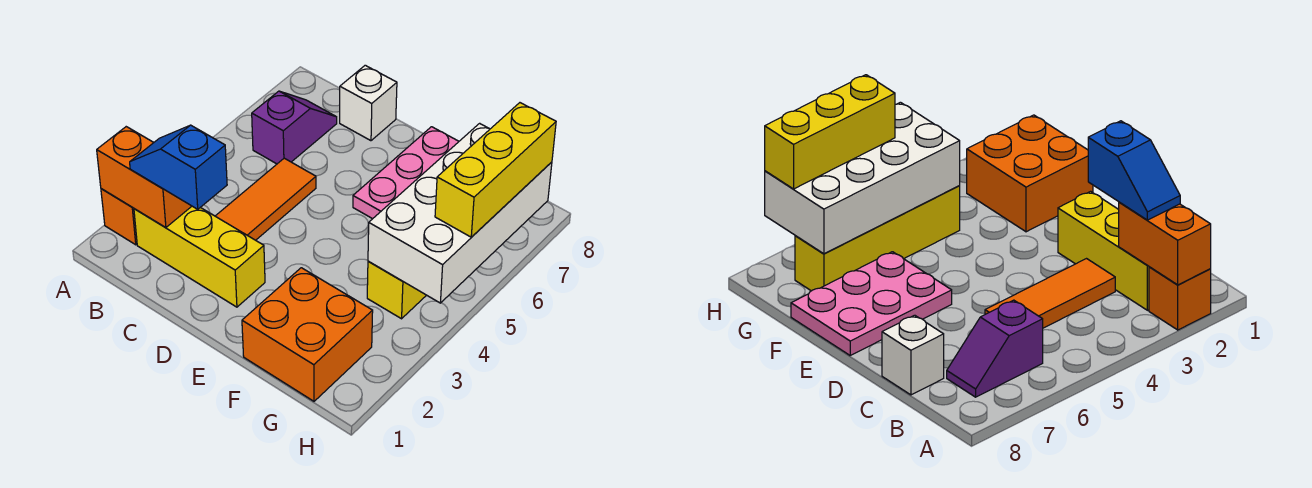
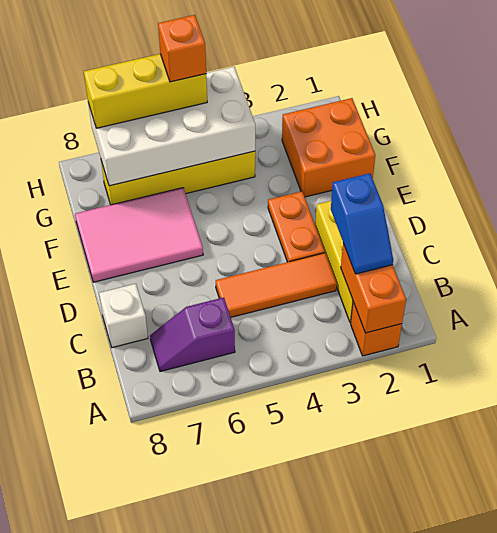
none -> orange 1x2 plate [268,191,325,262]
pink 2x3 plate [353,127,459,219] -> pink 2x3 tile [75,188,203,282]
none -> orange 1x1 brick [158,15,206,82]

